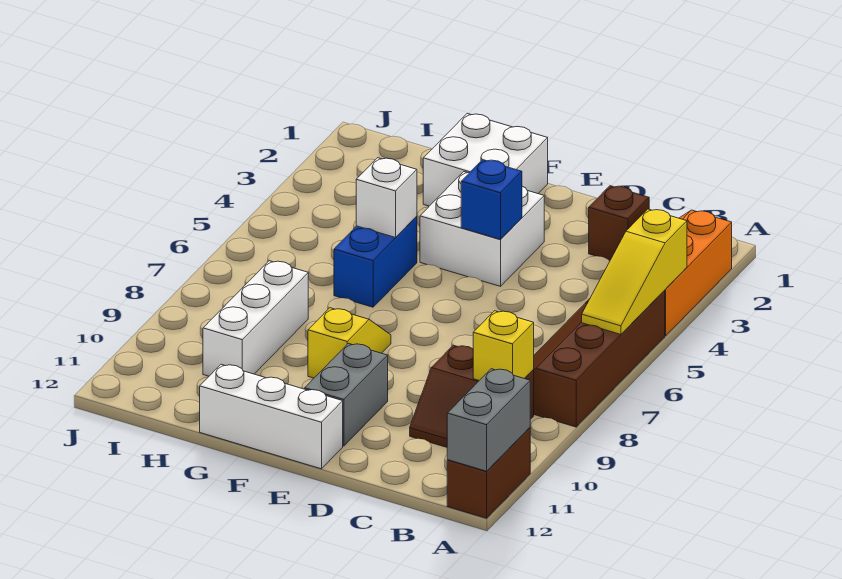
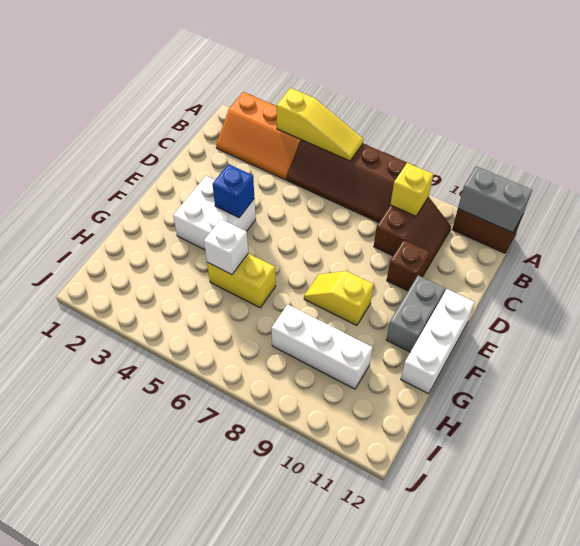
brown 1x1 brick [589,186,649,260] -> brown 1x1 brick moved to [387,240,430,291]
grey 1x2 brick [305,343,388,446] -> grey 1x2 brick turned to [386,275,445,352]
white 2x2 brick [423,114,548,206] -> none
blue 1x2 brick [334,216,417,307] -> yellow 1x2 brick [207,254,276,308]

